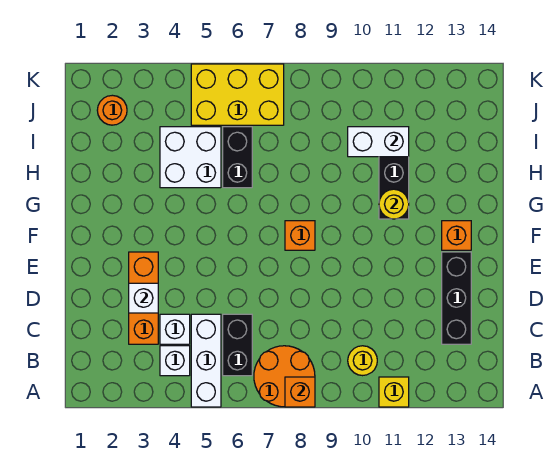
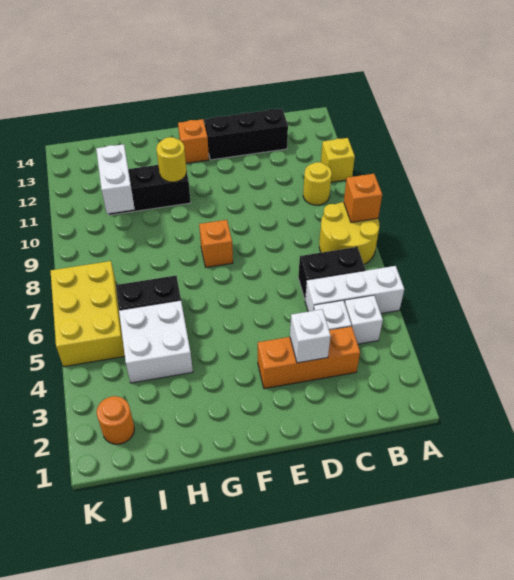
orange 2x2 round brick [254,346,315,407] -> yellow 2x2 round brick [319,202,379,264]

